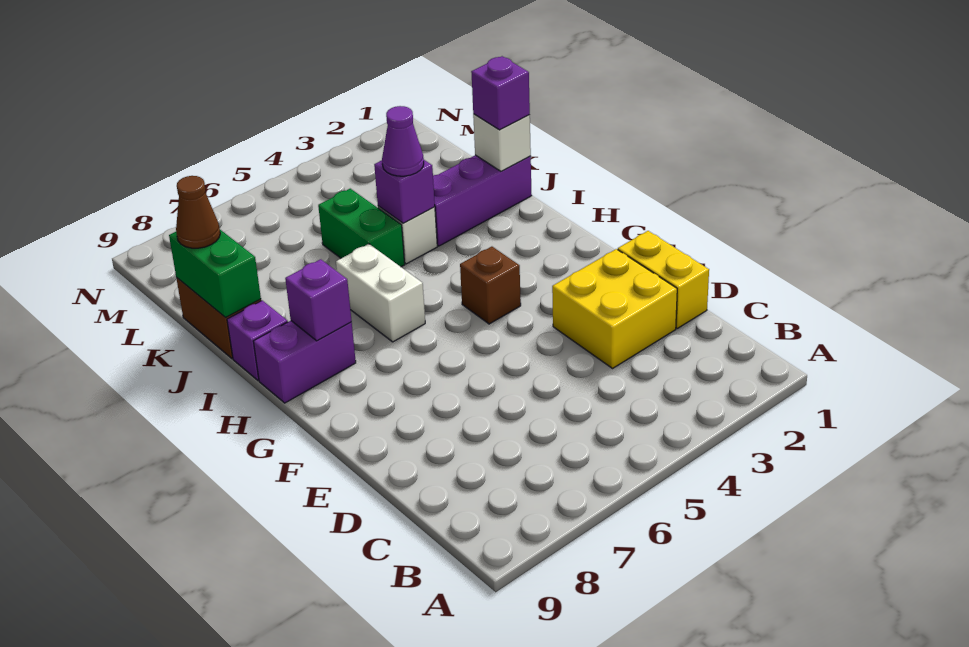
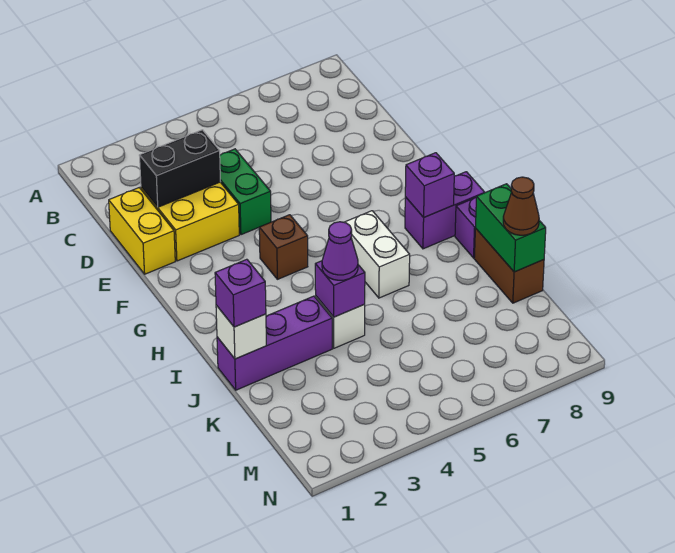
none -> black 1x2 brick [139,130,220,207]
green 1x2 brick [318,189,405,267] -> green 1x2 brick moved to [220,149,271,235]

